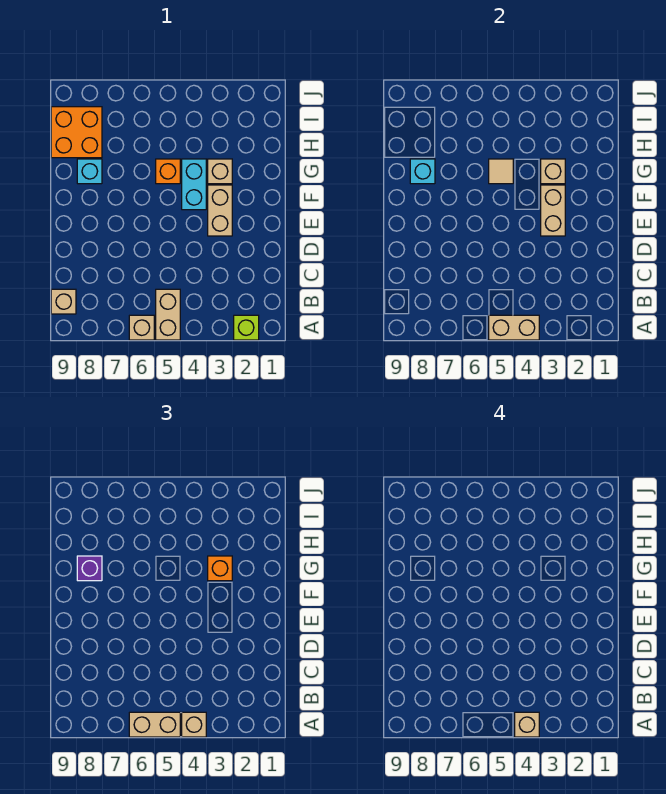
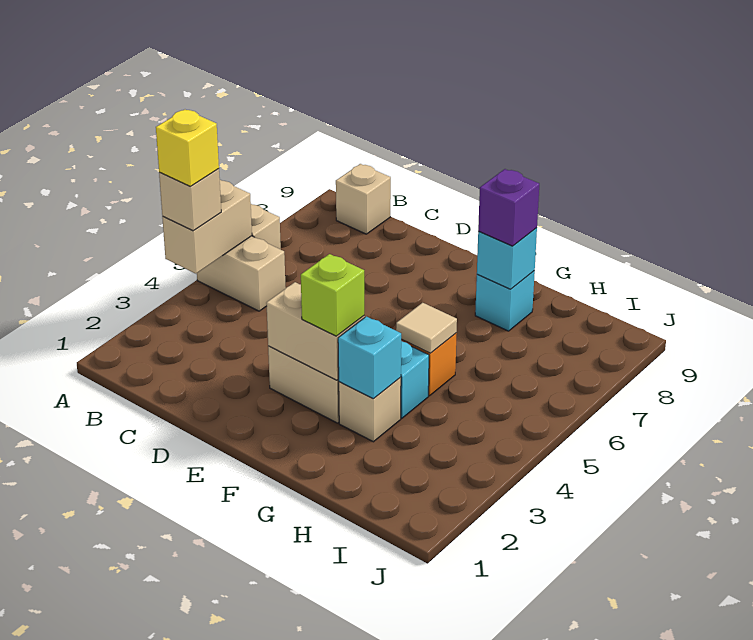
lime 1x1 brick [234,315,259,340] -> lime 1x1 brick moved to [301,254,364,336]
tan 1x1 brick [515,712,539,737] -> yellow 1x1 brick [156,110,219,186]
tan 1x2 brick [129,712,180,737] -> none
tan 1x1 brick [541,159,565,184] -> cyan 1x1 brick [338,316,401,399]
orange 1x1 brick [208,556,232,581] -> none
orange 2x2 brick [51,107,102,158] -> none

